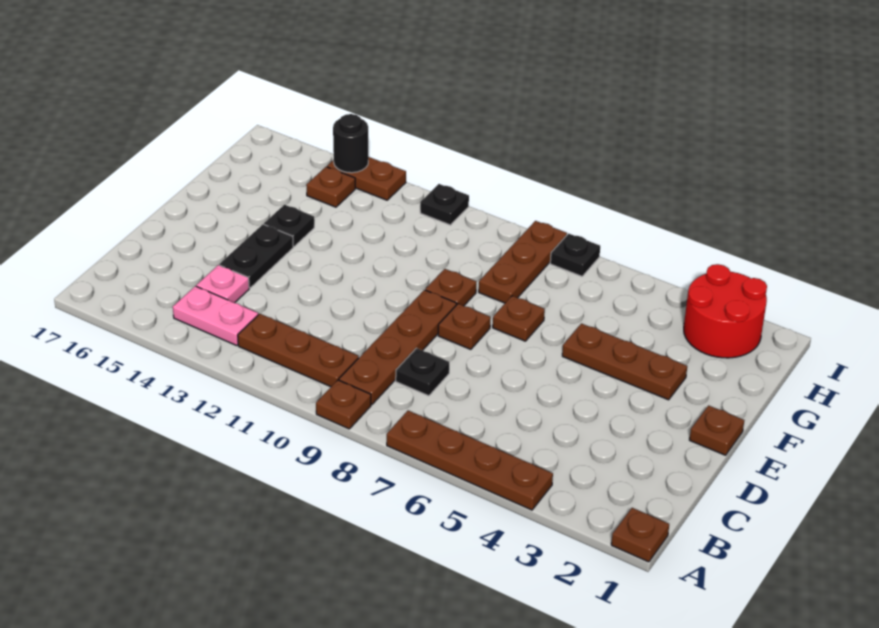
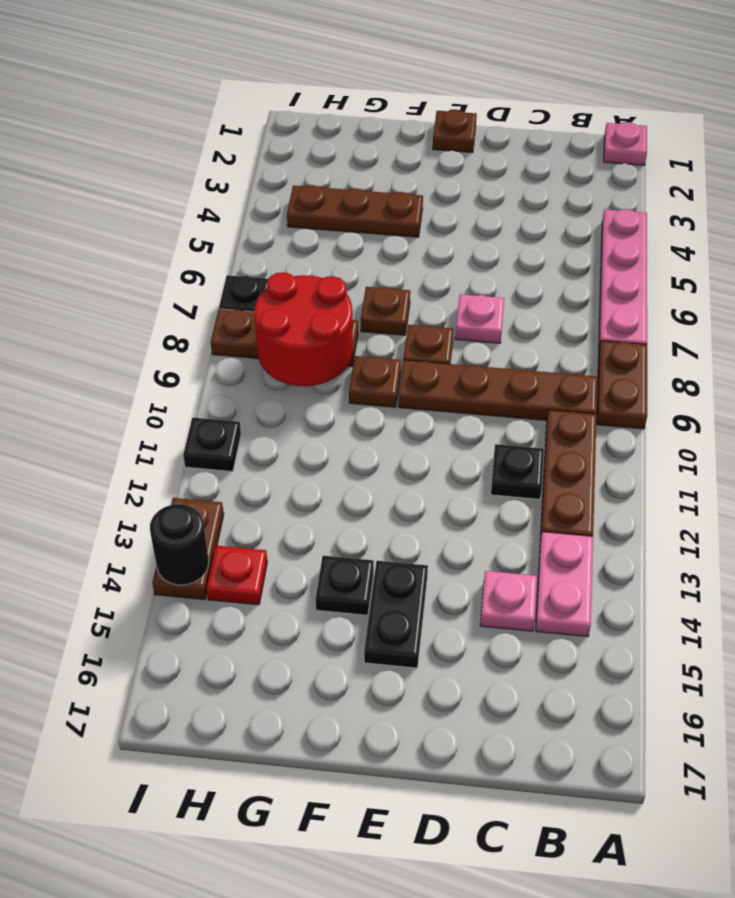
brown 1x1 plate [611,508,669,562] -> pink 1x1 plate [604,122,647,165]
brown 1x4 plate [387,411,553,510] -> pink 1x4 plate [599,209,647,348]
brown 1x1 plate [316,380,371,429] -> brown 1x2 plate [597,341,647,429]
black 1x1 plate [396,348,449,396] -> black 1x1 plate moved to [491,444,544,499]
none -> pink 1x1 plate [455,294,504,343]
black 1x2 plate [219,224,293,288] -> black 1x2 plate turned to [364,561,428,668]
brown 1x3 plate [562,324,687,400] -> brown 1x3 plate turned to [287,185,423,237]
red 2x2 round brick [684,264,767,358] -> red 2x2 round brick moved to [254,272,353,386]
brown 1x1 plate [306,167,355,207] -> red 1x1 plate [206,546,267,605]

